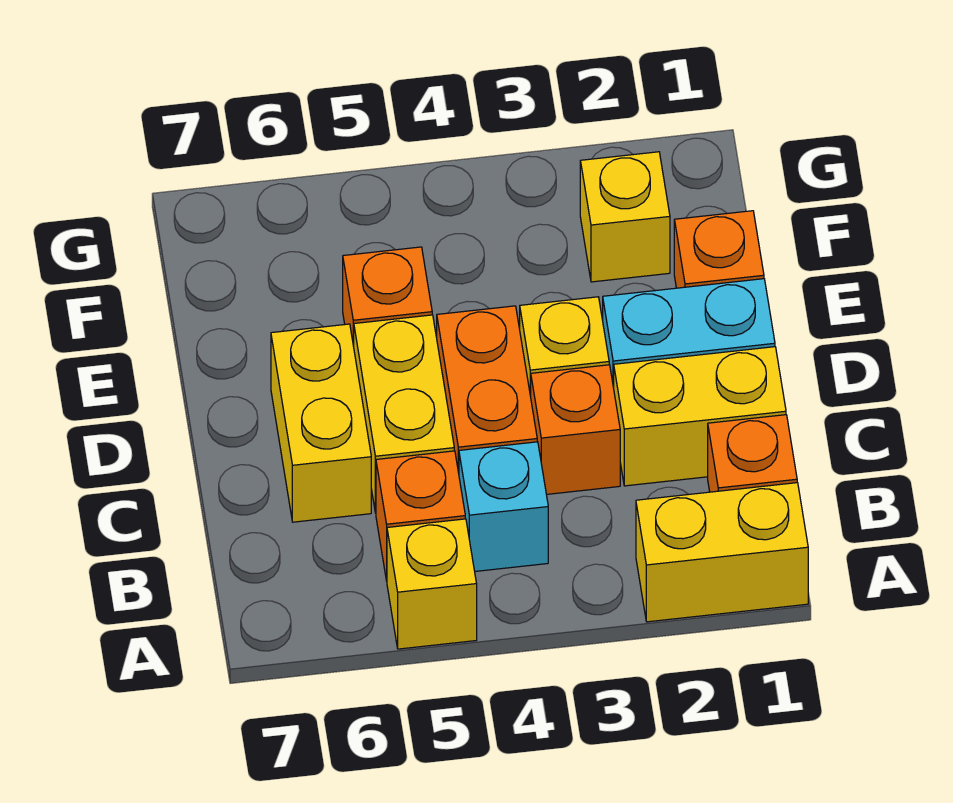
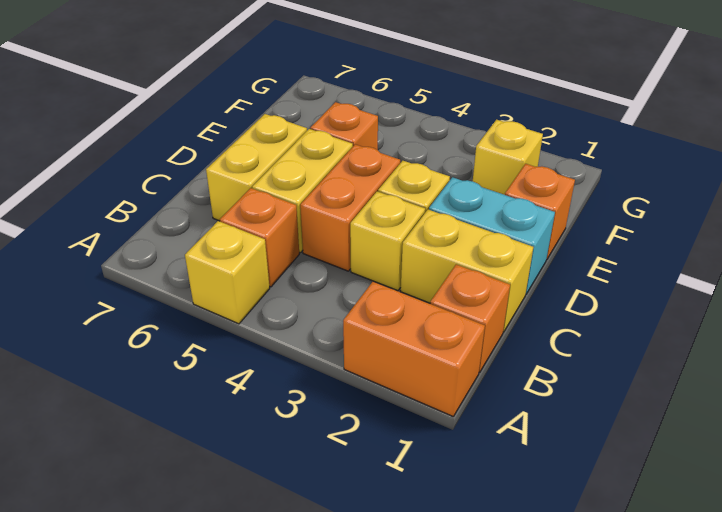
yellow 1x2 brick [636,483,808,622] -> orange 1x2 brick [343,282,485,417]
cyan 1x1 brick [459,442,548,571] -> none
orange 1x1 brick [531,365,620,494] -> yellow 1x1 brick [350,192,425,291]

